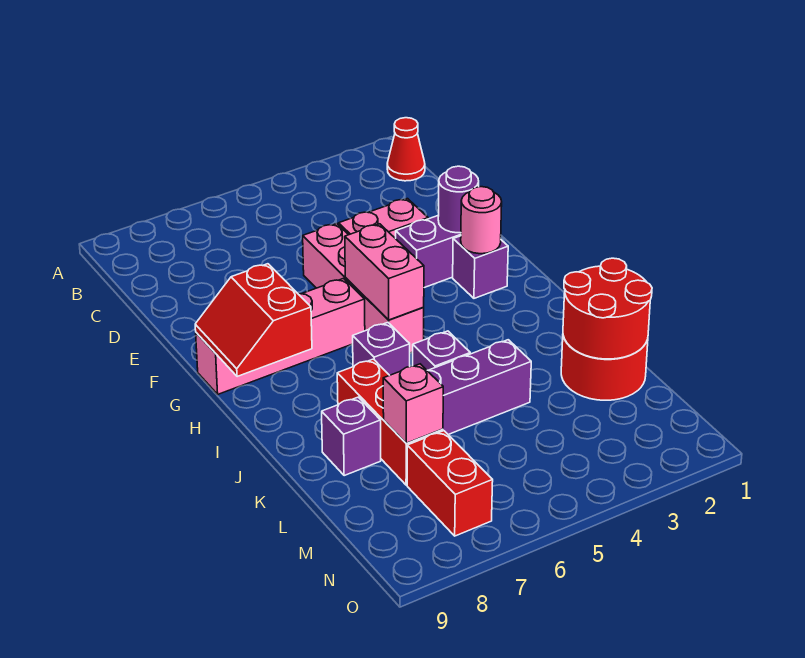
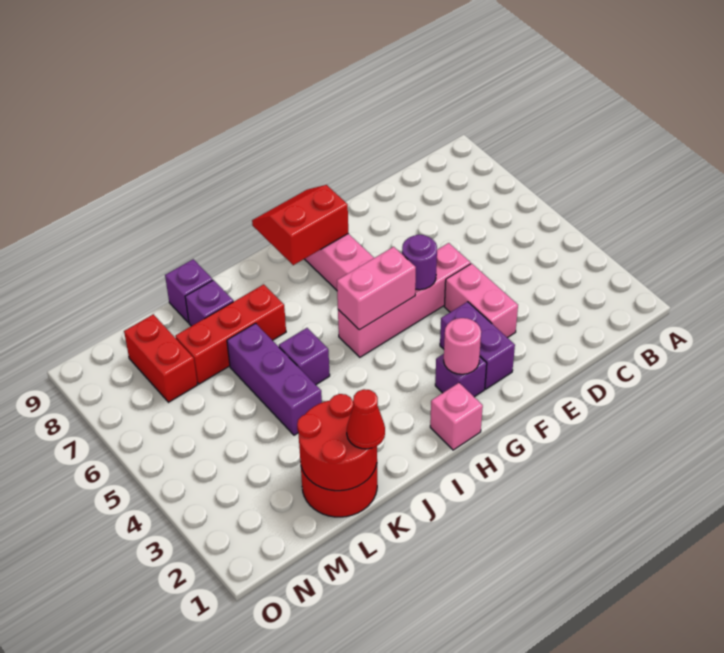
red 1x1 cone [387,118,425,181] -> red 1x1 cone moved to [347,389,385,449]
purple 1x1 round brick [438,166,479,233] -> purple 1x1 round brick moved to [402,235,437,290]
purple 1x1 brick [353,323,410,375] -> purple 1x1 brick moved to [165,259,213,323]
pink 1x1 brick [383,364,443,443] -> pink 1x1 brick moved to [430,383,483,450]
red 1x2 brick [407,431,493,536] -> red 1x2 brick turned to [124,314,197,402]

